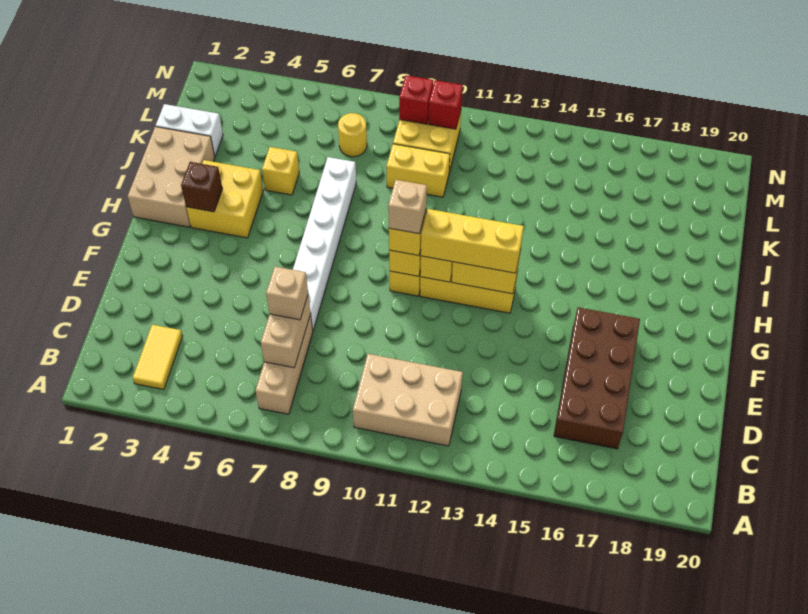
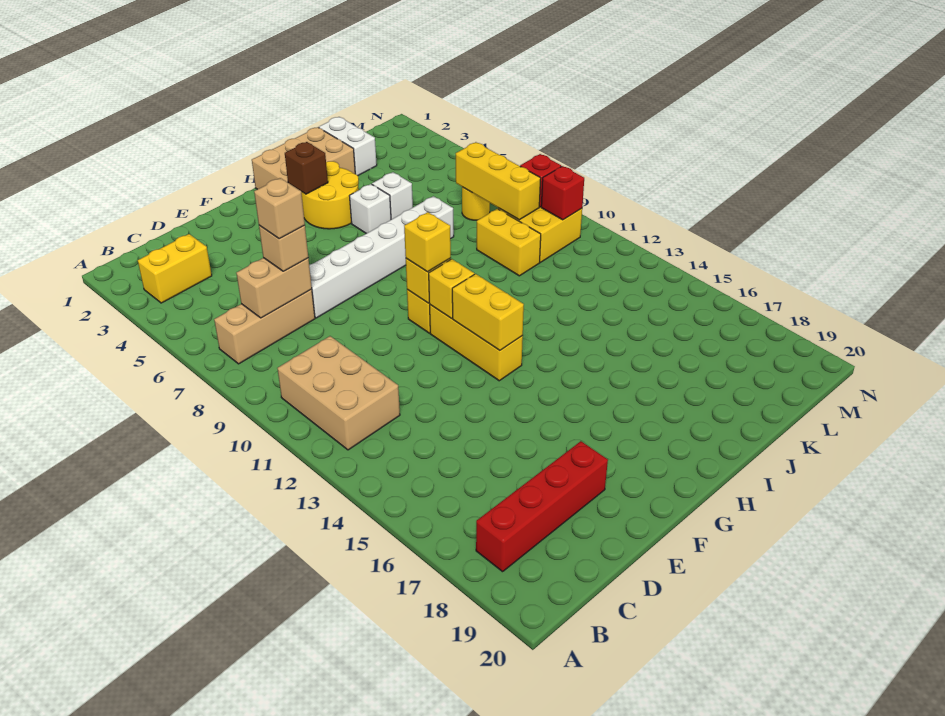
yellow 1x2 tile [133,325,183,390] -> yellow 1x2 brick [138,234,212,303]
none -> red 1x4 brick [476,441,608,572]
brown 2x4 brick [554,307,640,449] -> none
tan 1x1 brick [388,180,427,234] -> tan 1x1 brick moved to [254,178,305,239]
yellow 1x3 brick [421,209,524,273] -> yellow 1x3 brick moved to [456,142,541,220]
yellow 2x2 brick [186,160,263,238] -> yellow 2x2 round brick [301,161,359,229]
none -> white 1x1 brick [350,184,391,234]
yellow 1x1 brick [262,147,299,195] -> white 1x1 brick [372,172,413,220]

